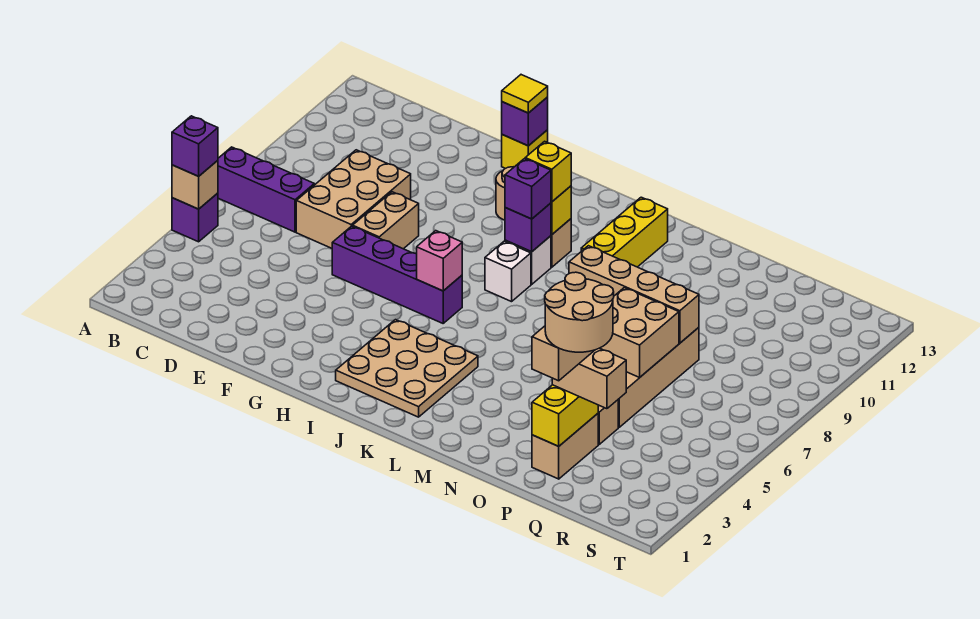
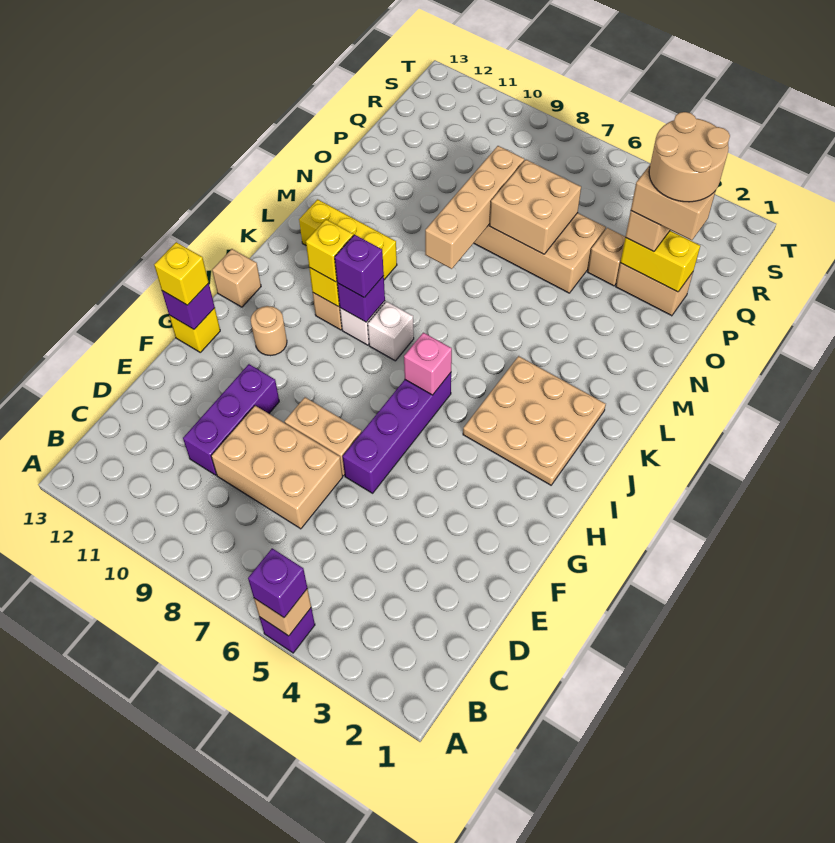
purple 1x3 brick [218,147,314,232] -> purple 1x3 brick moved to [183,364,279,475]
yellow 1x1 tile [502,75,548,113] -> yellow 1x1 brick [154,242,209,305]
none -> tan 1x1 brick [212,249,261,307]

